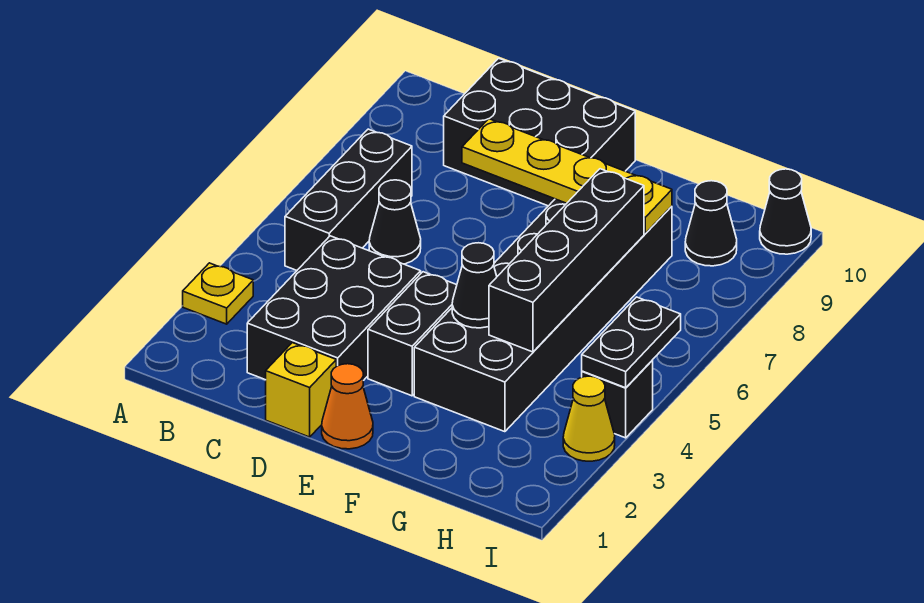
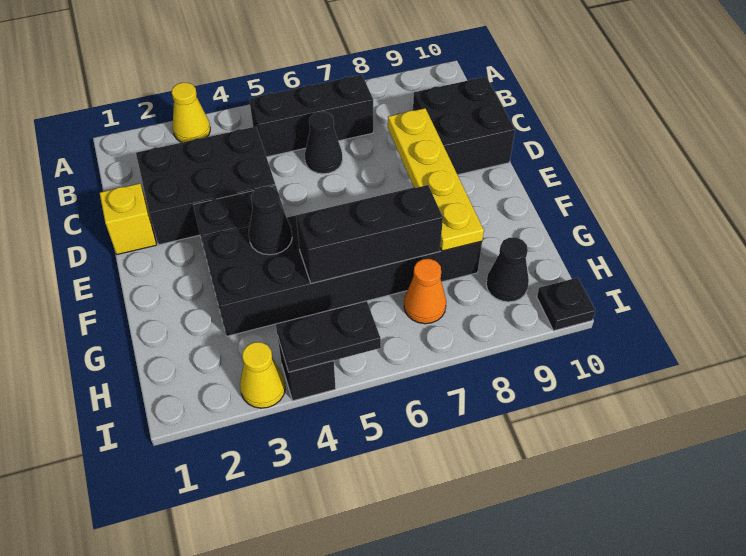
yellow 1x1 plate [183,263,253,324] -> yellow 1x1 cone [172,83,210,142]
black 2x3 brick [444,58,635,206] -> black 2x2 brick [413,77,515,175]
orange 1x1 cone [322,364,373,449] -> orange 1x1 cone moved to [404,259,446,324]
black 1x4 brick [489,169,644,352] -> black 1x3 brick [296,185,443,283]
black 1x1 cone [760,169,811,254] -> black 1x1 plate [537,278,596,331]

